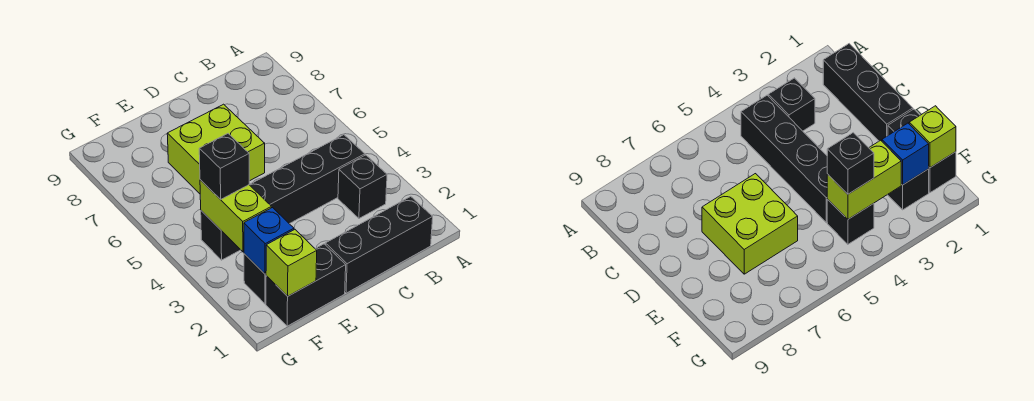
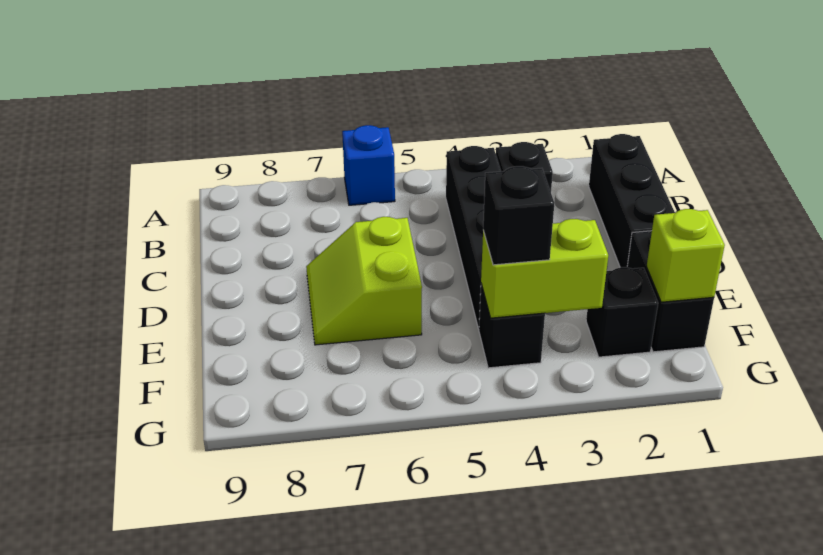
lime 2x2 brick [167,104,265,194] -> lime 2x2 slope [306,217,422,345]
blue 1x1 brick [244,208,294,274] -> blue 1x1 brick moved to [342,125,395,205]

